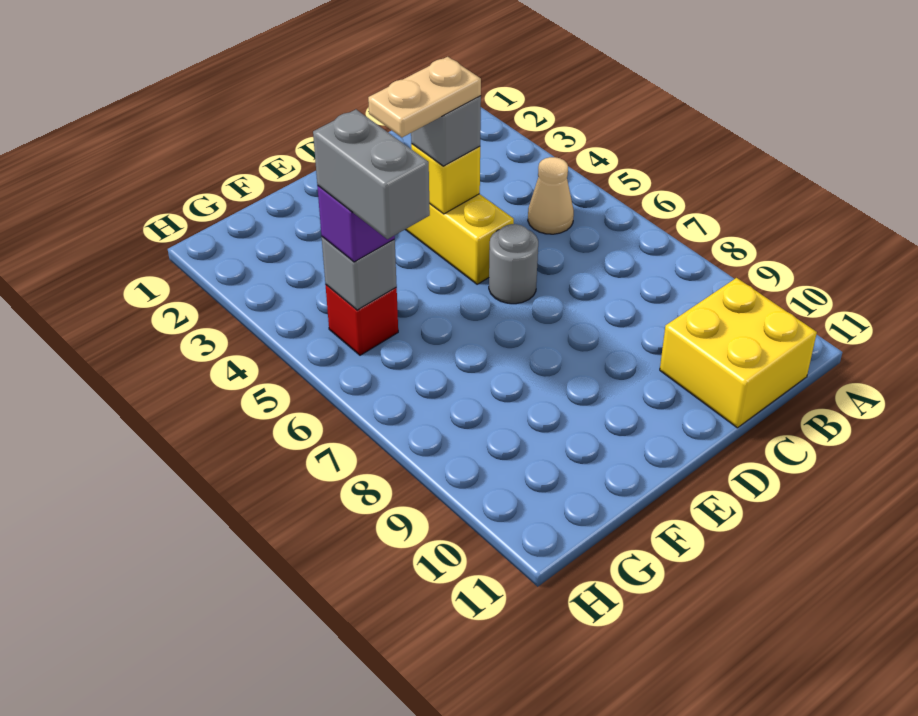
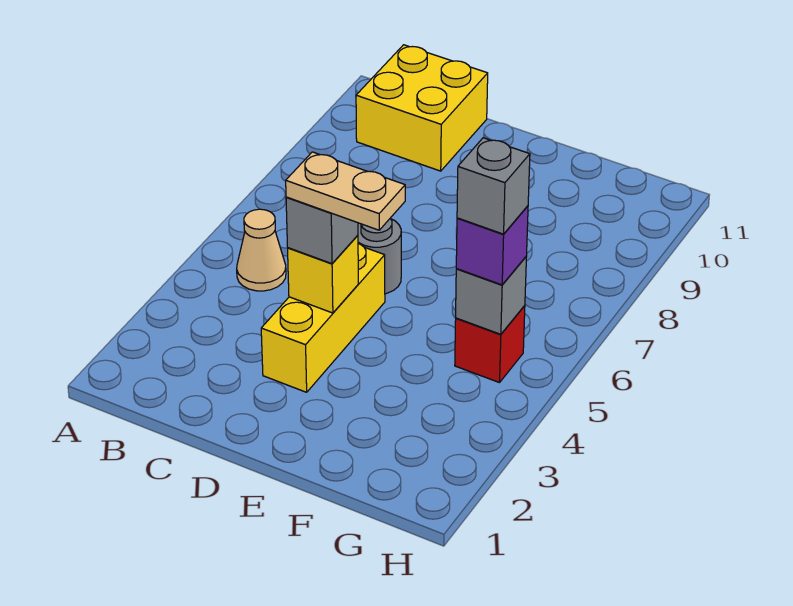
grey 1x2 brick [313,109,430,239] -> grey 1x1 brick [457,138,530,234]

